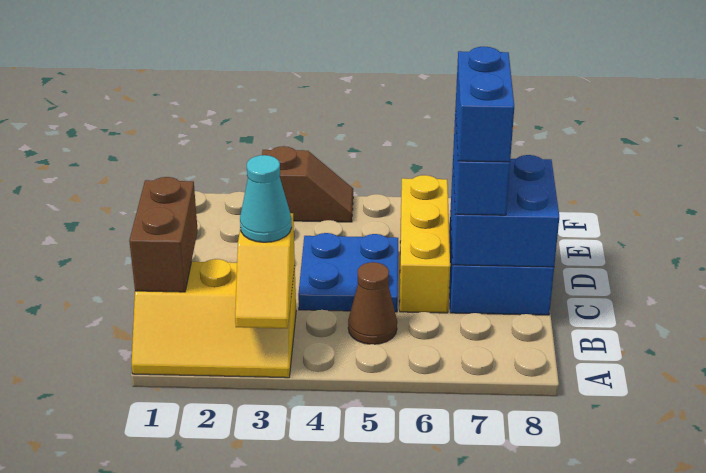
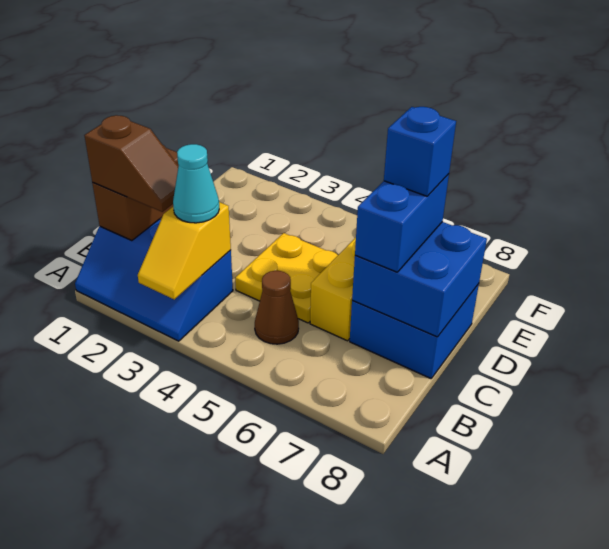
yellow 2x3 slope [132,259,296,378] -> blue 2x3 slope [75,219,233,341]
blue 2x2 plate [298,233,398,312] -> yellow 2x2 plate [235,233,338,323]
blue 1x2 brick [456,47,514,162] -> blue 1x1 brick [384,107,456,196]
brown 1x2 slope [262,146,353,222] -> brown 1x2 slope moved to [84,115,179,212]

